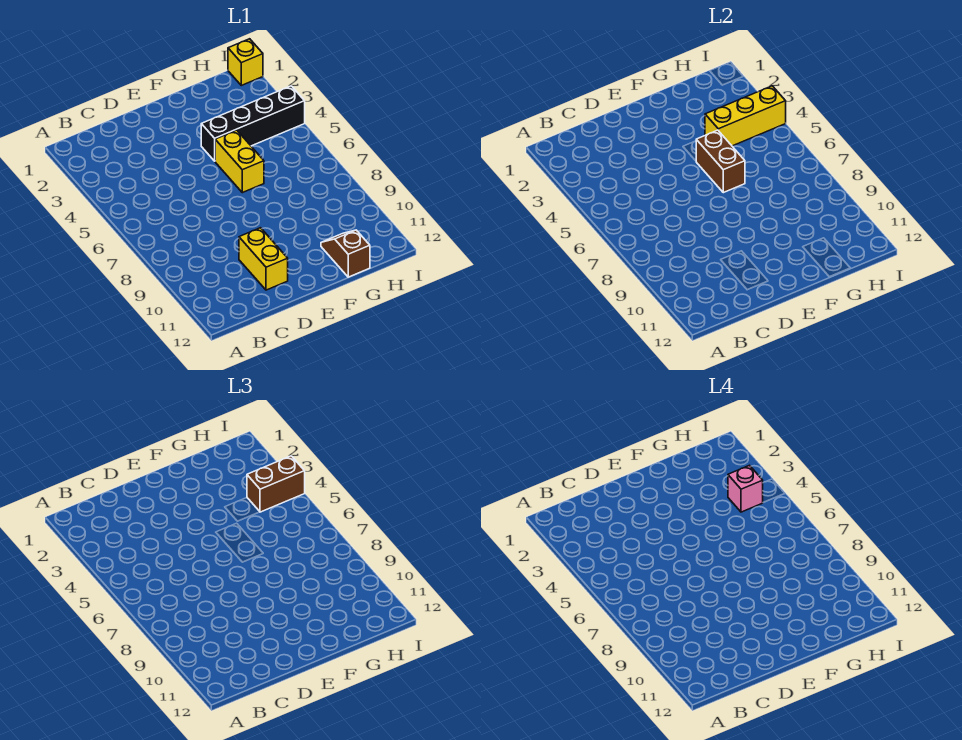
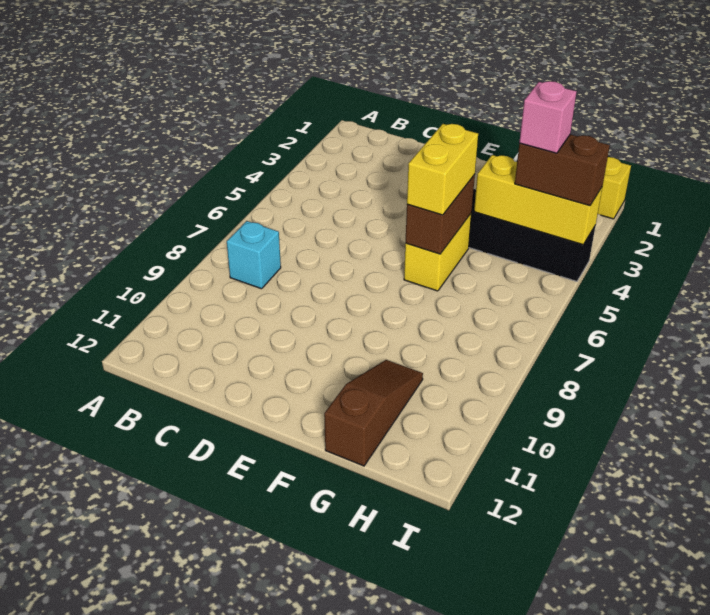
none -> cyan 1x1 brick [227,221,281,289]
yellow 1x2 brick [239,228,288,290] -> yellow 1x2 brick moved to [407,124,478,215]
brown 1x2 slope [321,230,370,277] -> brown 1x3 slope [324,360,423,466]

